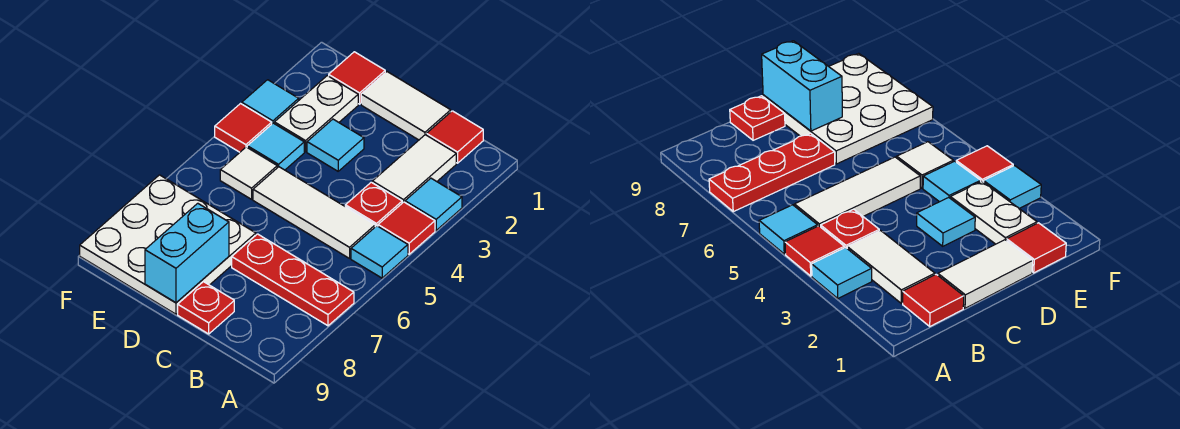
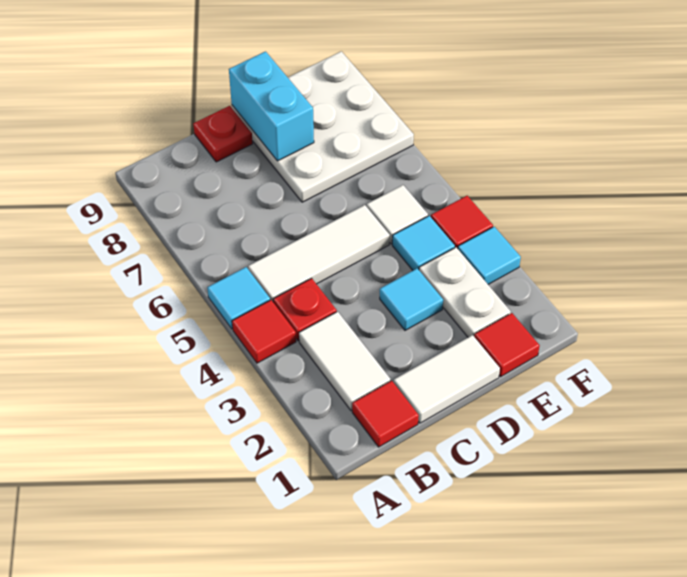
cyan 1x1 tile [405,178,462,230] -> none
red 1x3 plate [232,234,354,326] -> none

